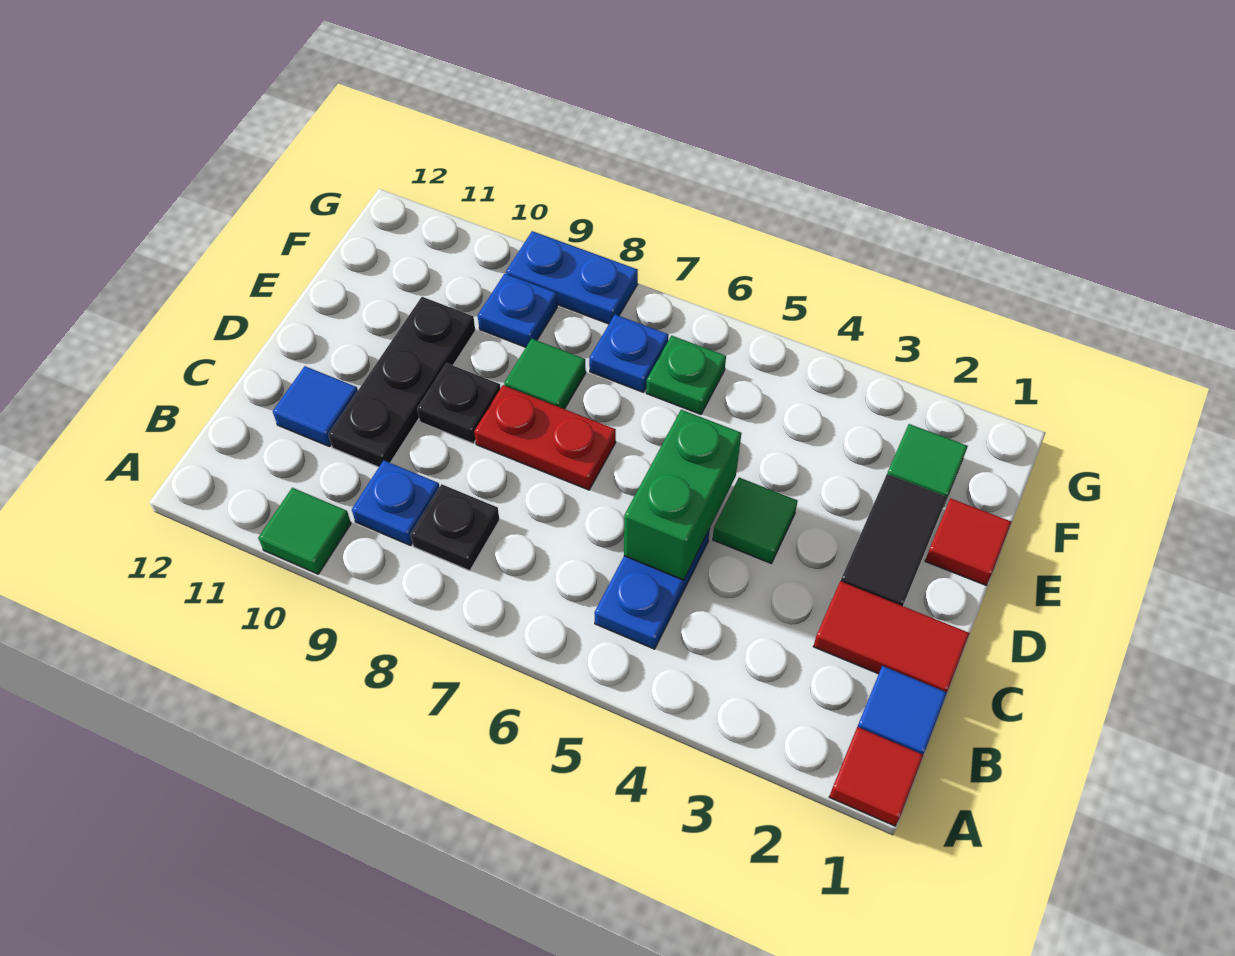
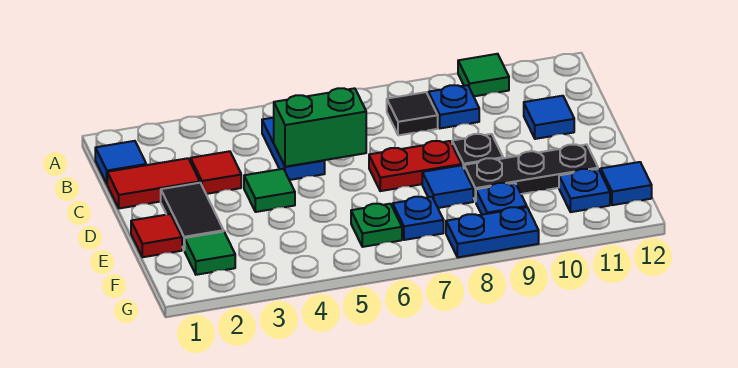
red 1x1 tile [829,727,923,826] -> red 1x1 tile moved to [191,151,241,194]
black 1x1 plate [411,484,499,571] -> black 1x1 tile [387,92,438,135]
green 1x2 brick [624,410,741,580] -> green 1x2 brick turned to [273,88,366,167]
black 1x3 plate [328,297,475,467] -> black 1x3 plate turned to [464,144,598,202]
green 1x1 tile [504,339,586,409] -> blue 1x1 tile [422,165,473,208]
none -> blue 1x1 plate [559,169,610,212]
none -> blue 1x1 tile [601,162,652,205]

